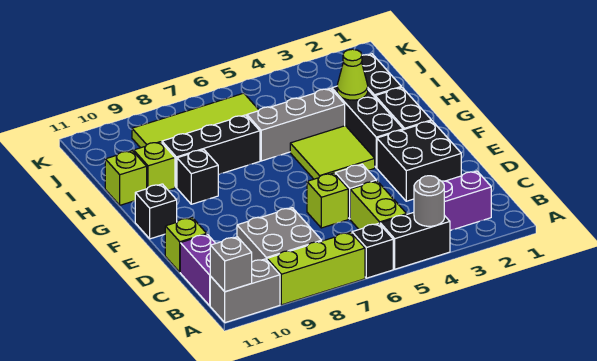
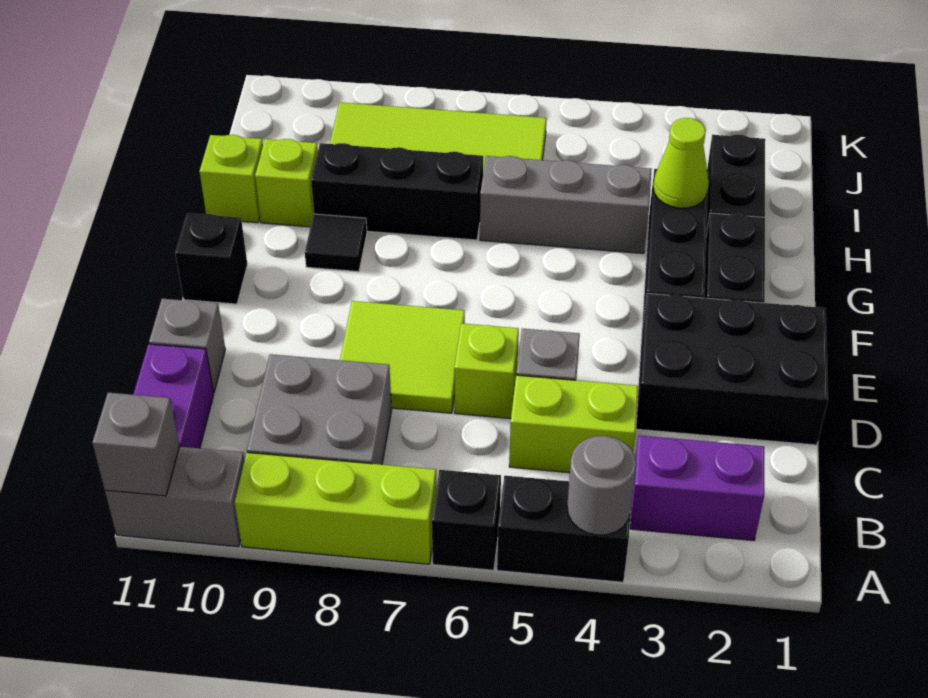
lime 1x2 brick [350,181,407,229] -> lime 1x2 brick turned to [509,375,638,473]
black 2x2 brick [377,121,461,201] -> black 2x3 brick [636,293,828,445]
lime 1x1 brick [165,218,206,272] -> grey 1x1 brick [149,299,225,393]
lime 2x2 tile [290,126,375,179] -> lime 2x2 tile moved to [340,301,465,413]
black 1x1 brick [177,150,218,204] -> black 1x1 tile [305,214,367,272]

